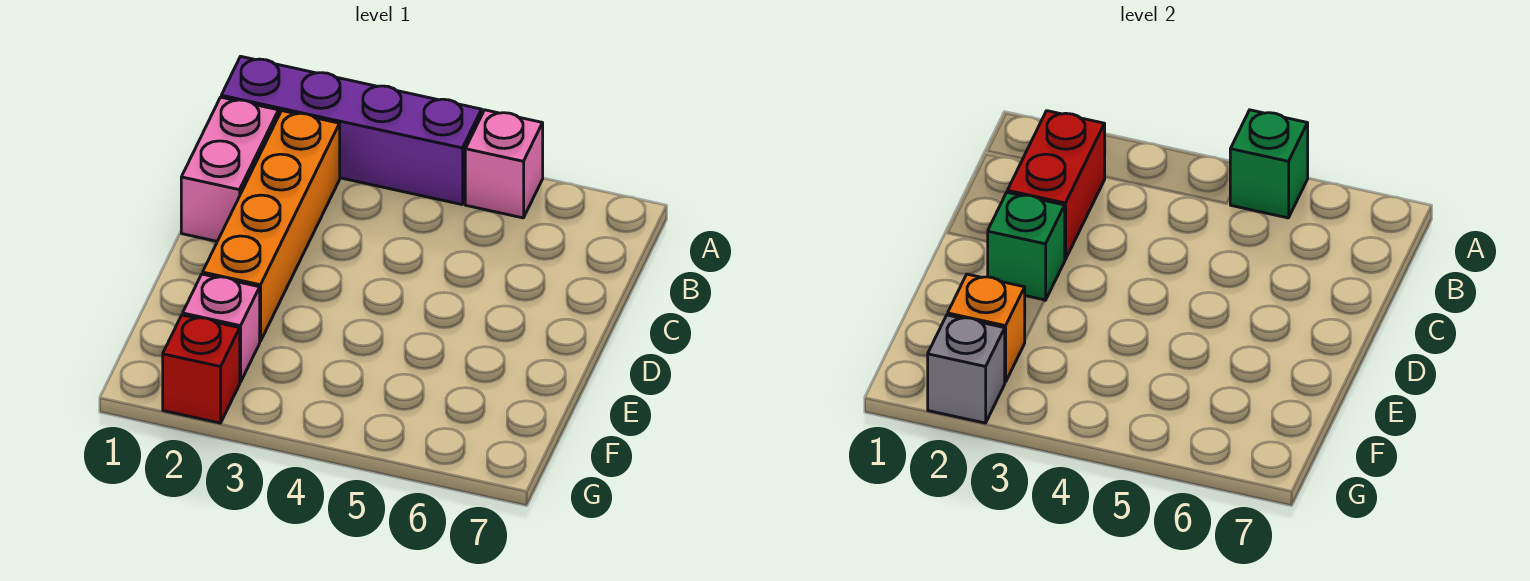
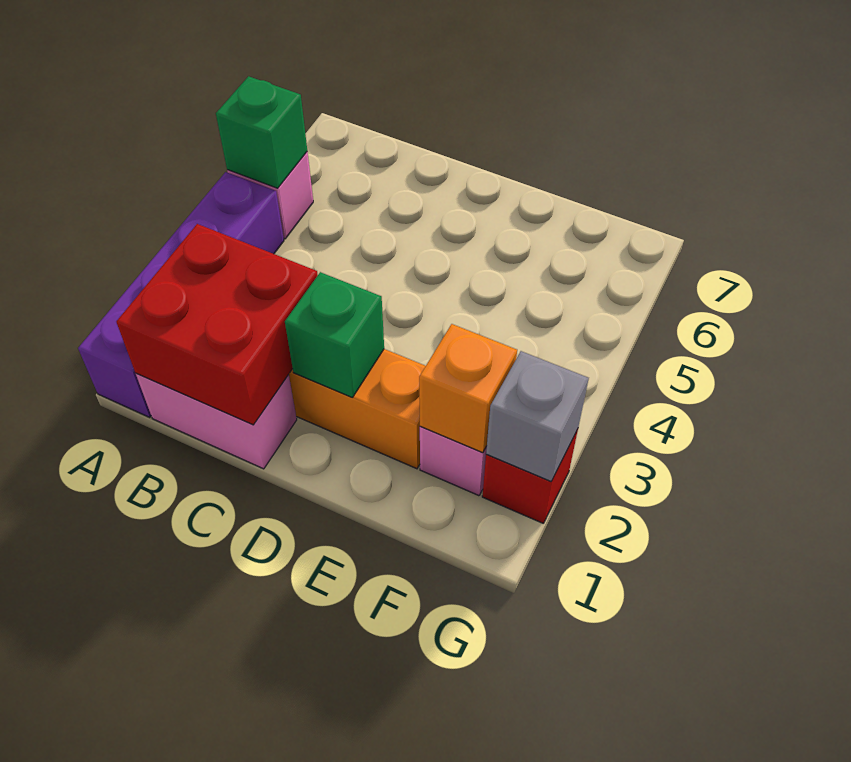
red 1x2 brick [1007,111,1105,260] -> red 2x2 brick [116,224,318,425]

